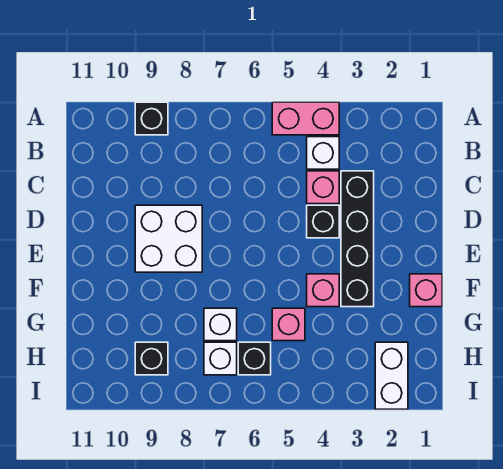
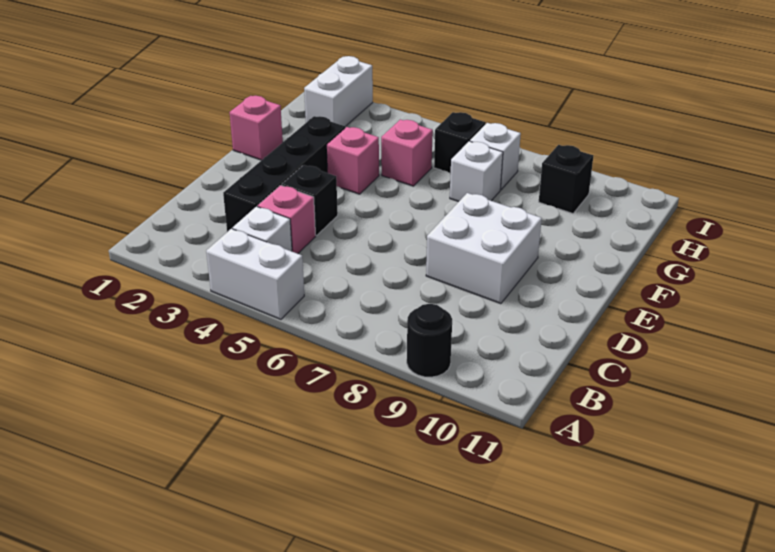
pink 1x2 brick [272,102,339,135] -> white 1x2 brick [206,229,304,319]
black 1x1 brick [135,102,168,135] -> black 1x1 round brick [407,304,452,377]

